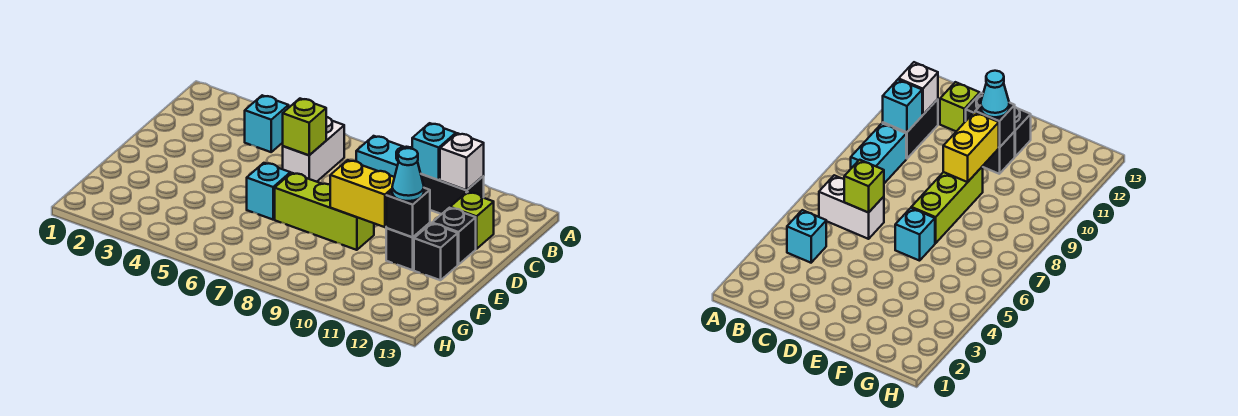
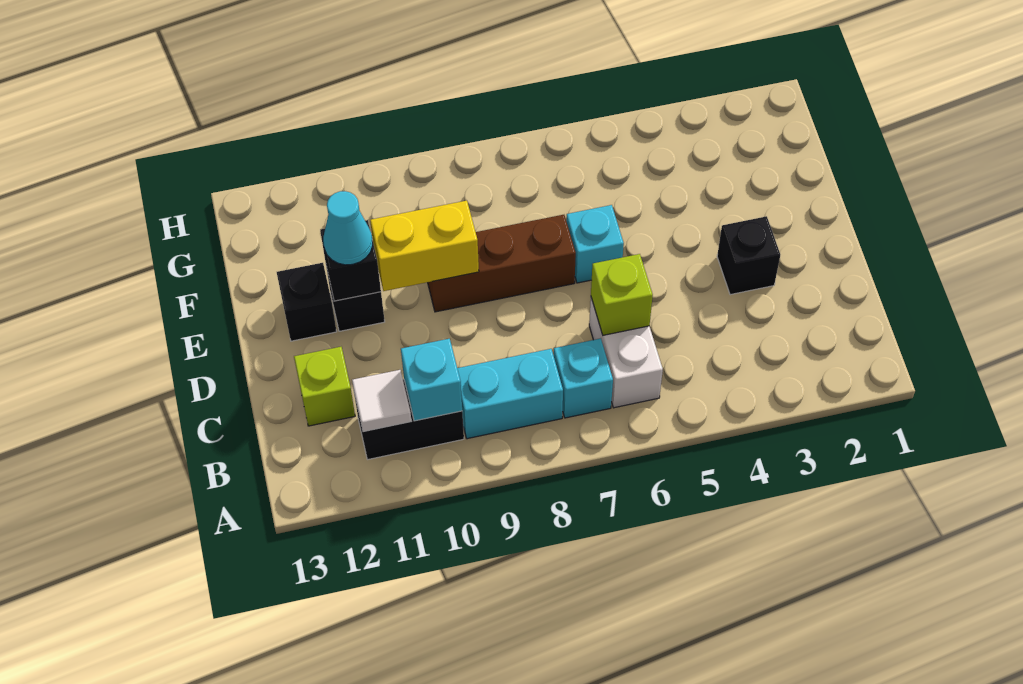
cyan 1x1 brick [245,95,289,152] -> cyan 1x1 brick moved to [554,338,613,418]
white 1x1 brick [440,133,484,190] -> white 1x1 tile [352,370,412,432]
black 1x1 brick [432,208,476,265] -> black 1x1 brick moved to [717,216,780,295]
lime 1x3 brick [275,173,374,250] -> brown 1x3 brick [428,215,576,312]

